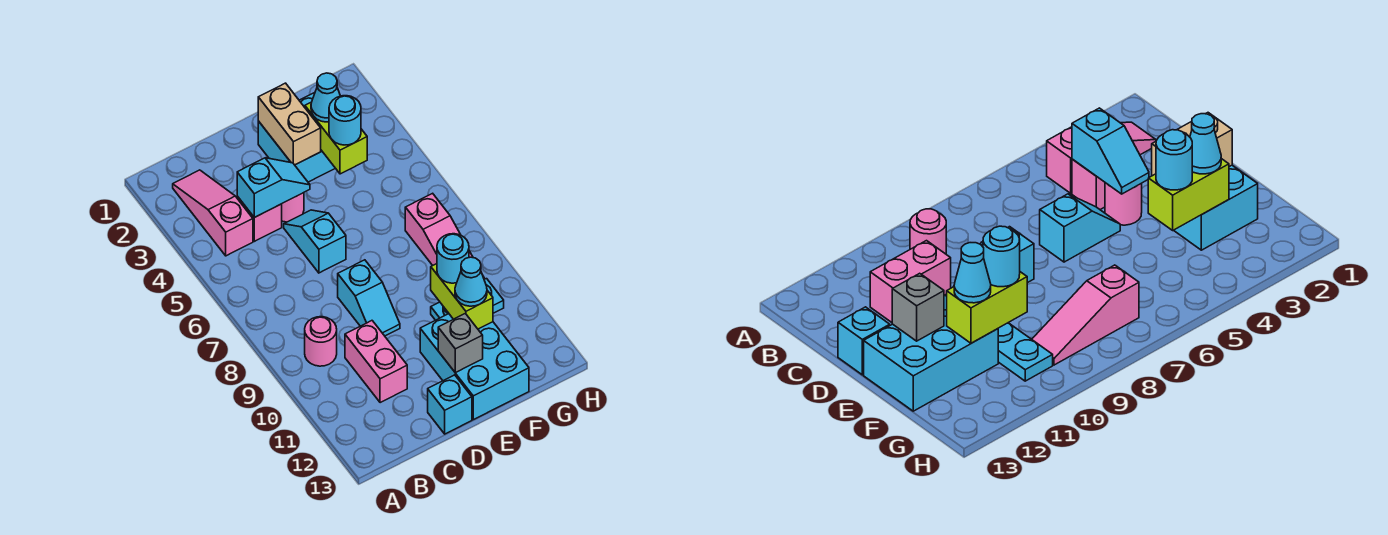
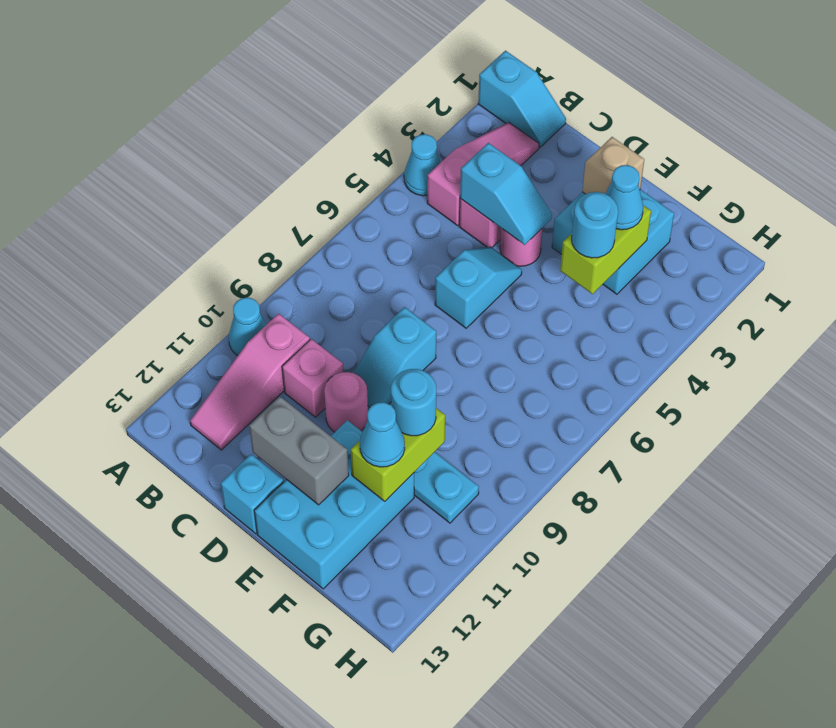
none -> cyan 1x2 slope [478,51,566,147]
none -> cyan 1x1 cone [404,134,441,196]
none -> cyan 1x1 cone [229,298,266,356]
pink 1x1 round brick [305,317,337,366] -> pink 1x1 round brick moved to [324,372,368,432]
pink 1x2 brick [345,321,407,403] -> pink 1x1 brick [282,339,343,417]
tan 1x2 brick [258,83,321,165] -> tan 1x1 brick [582,137,644,194]
grey 1x1 brick [438,314,483,373] -> grey 1x2 brick [249,397,349,505]
pink 1x3 slope [405,193,485,279] -> pink 1x3 slope moved to [190,314,310,450]

